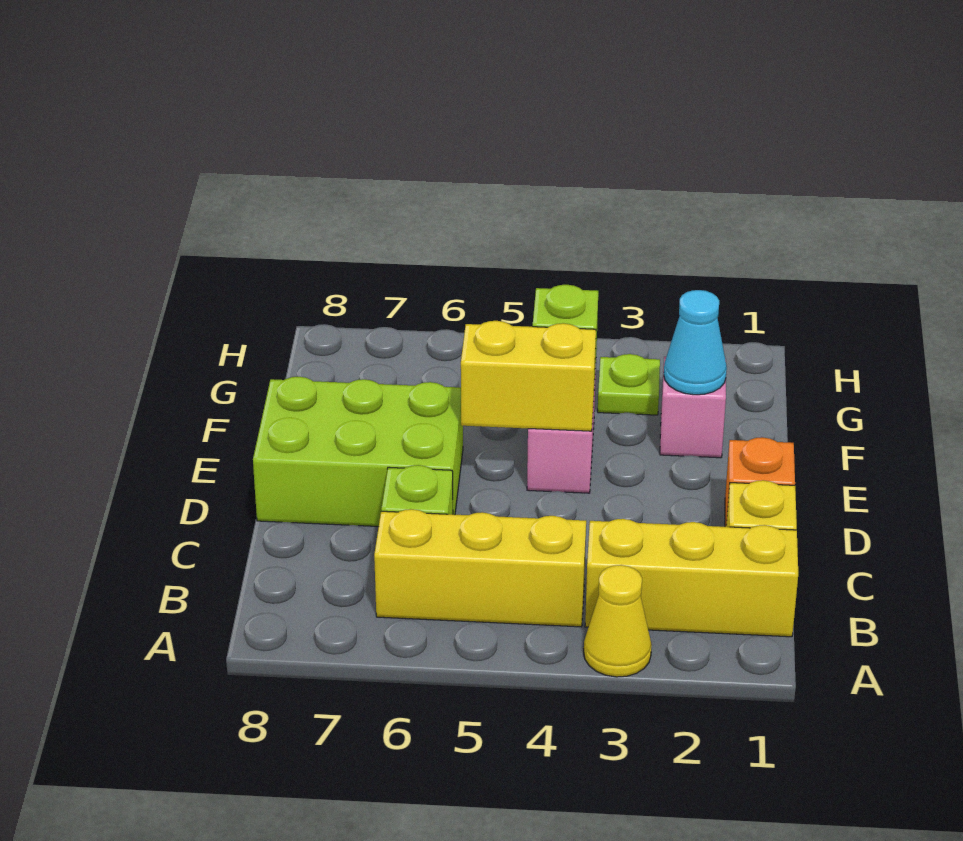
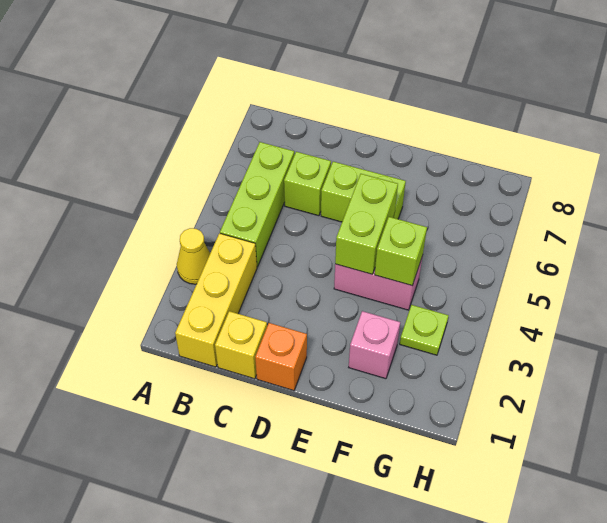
yellow 1x3 brick [374,509,586,627] -> lime 1x3 brick [220,142,294,267]
lime 2x3 brick [253,377,463,527] -> lime 1x2 brick [321,162,406,222]
yellow 1x2 brick [461,321,596,431] -> lime 1x2 brick [335,174,398,274]
cyan 1x1 cone [664,290,727,395] -> none

